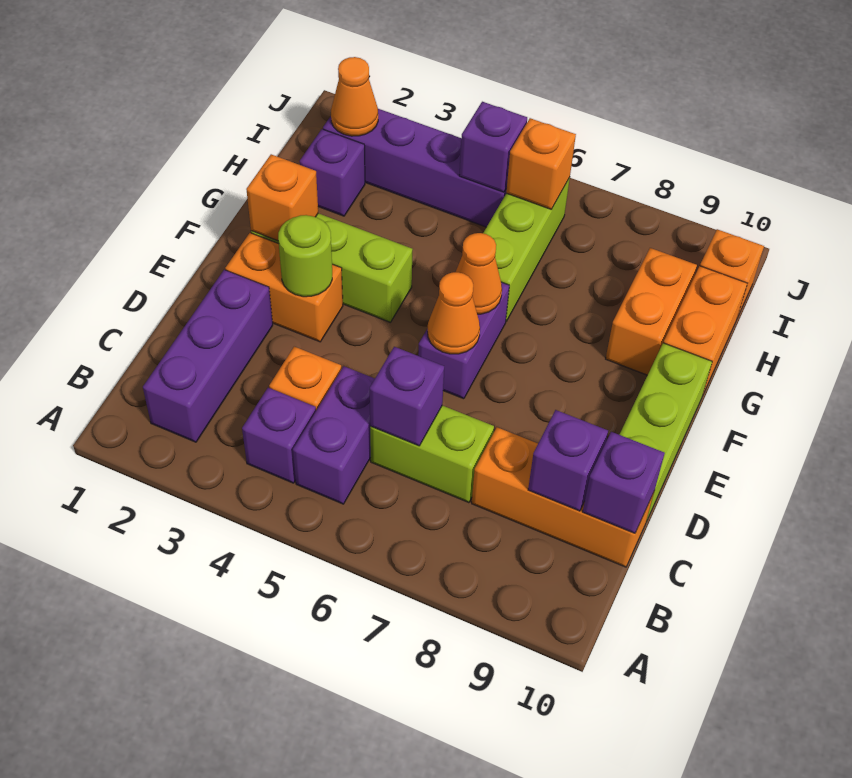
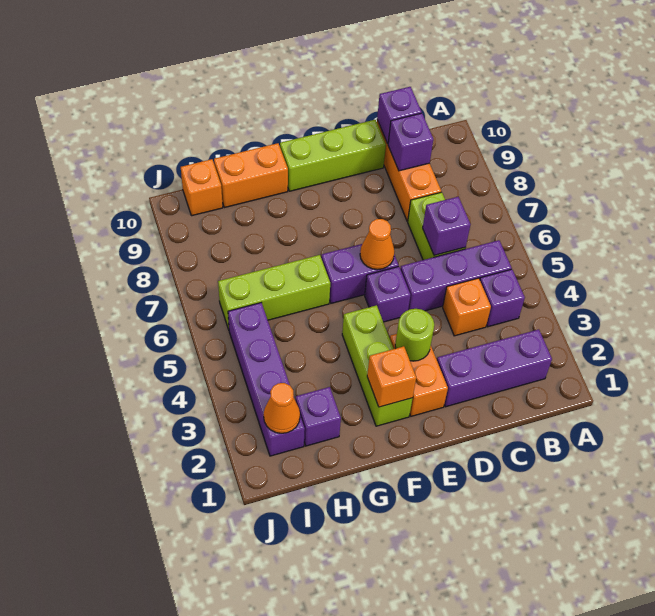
purple 1x2 brick [293,366,375,504] -> purple 1x3 brick [400,240,512,311]
orange 1x1 cone [456,233,502,314] -> none
orange 1x2 brick [606,248,697,375] -> none
purple 1x1 brick [459,102,527,192] -> purple 1x1 brick moved to [365,266,410,322]
orange 1x1 brick [506,118,576,209] -> none

